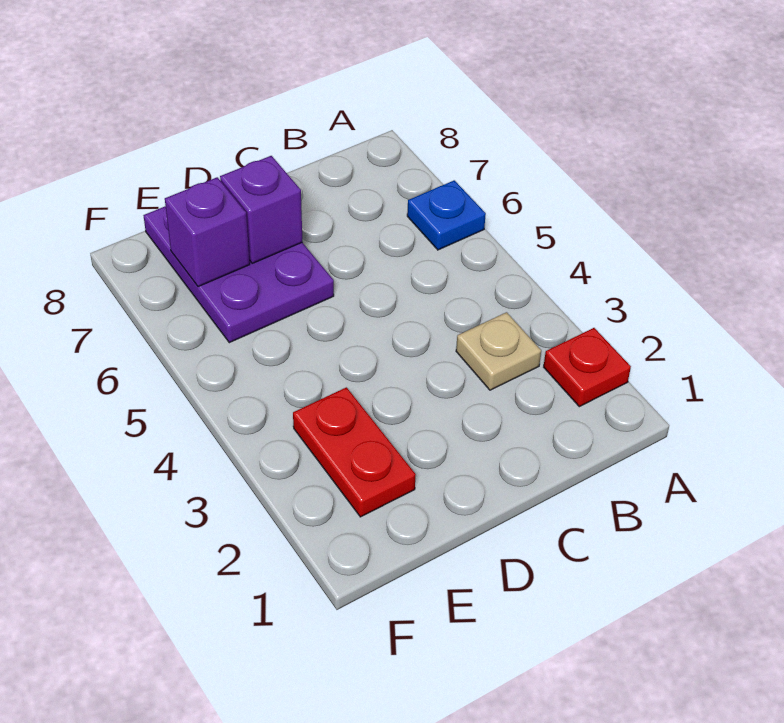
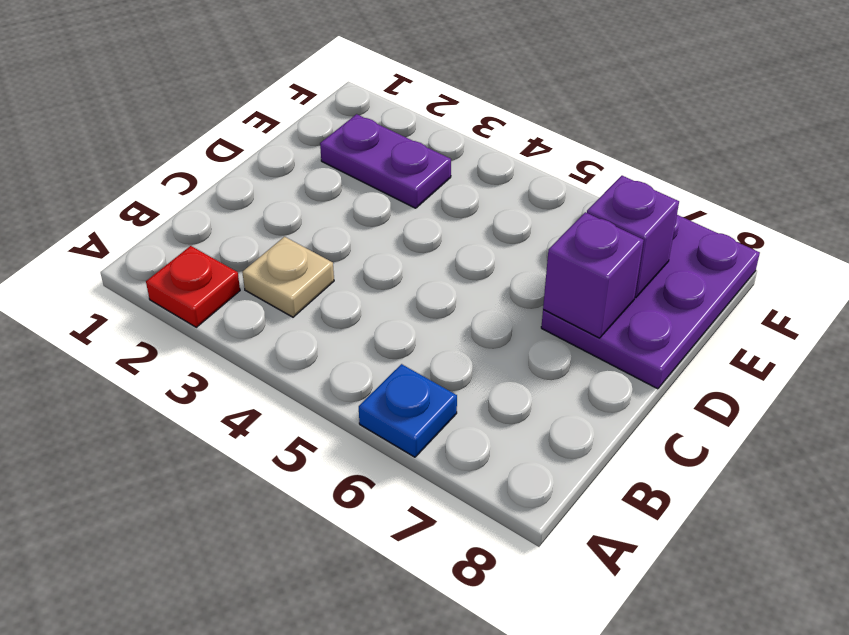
purple 2x3 plate [144,206,334,343] -> purple 2x3 plate turned to [541,215,760,389]
red 1x2 plate [293,387,416,517] -> purple 1x2 plate [320,114,451,208]

